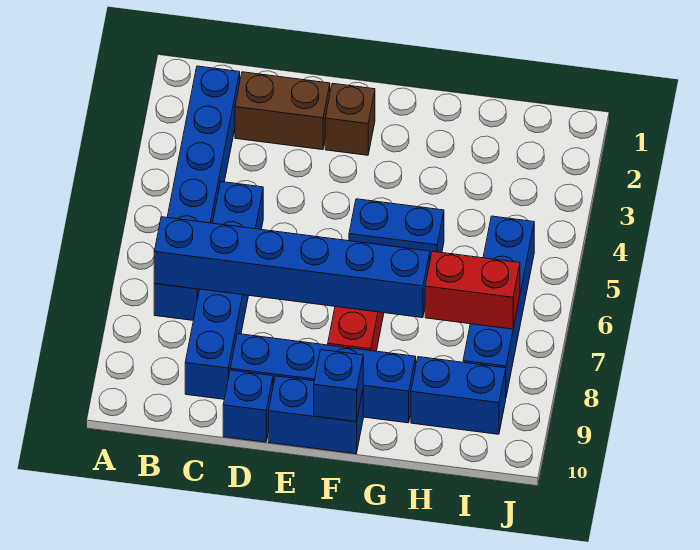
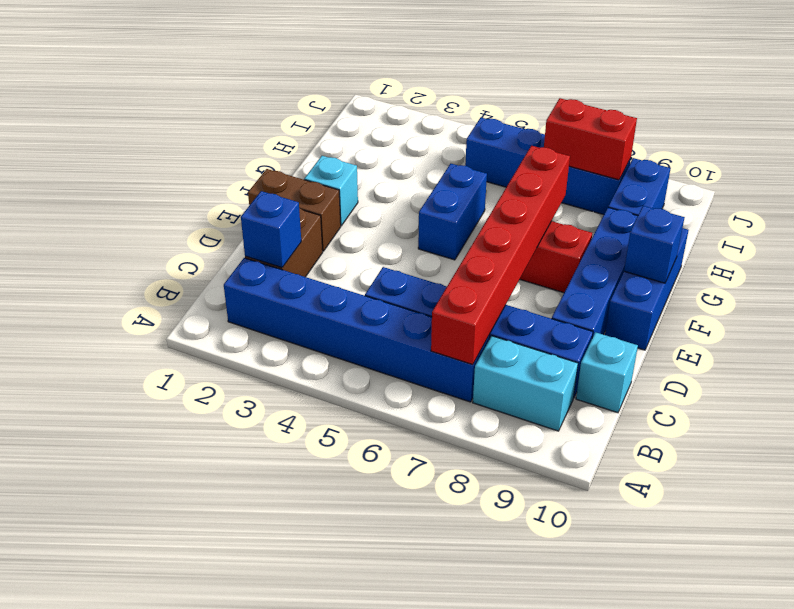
blue 1x6 brick [154,217,430,318] -> red 1x6 brick [431,146,570,365]
none -> cyan 1x2 brick [473,336,578,431]
none -> cyan 1x1 brick [576,332,638,413]
blue 1x1 brick [223,370,273,442] -> blue 1x1 brick moved to [241,191,301,268]
brown 1x1 brick [325,83,375,155] -> brown 1x2 brick [248,169,341,251]
blue 1x2 brick [268,376,363,454] -> blue 1x3 brick [605,228,688,350]
none -> cyan 1x1 brick [304,156,358,226]
red 1x2 brick [425,251,520,329] -> red 1x2 brick turned to [544,98,637,180]

